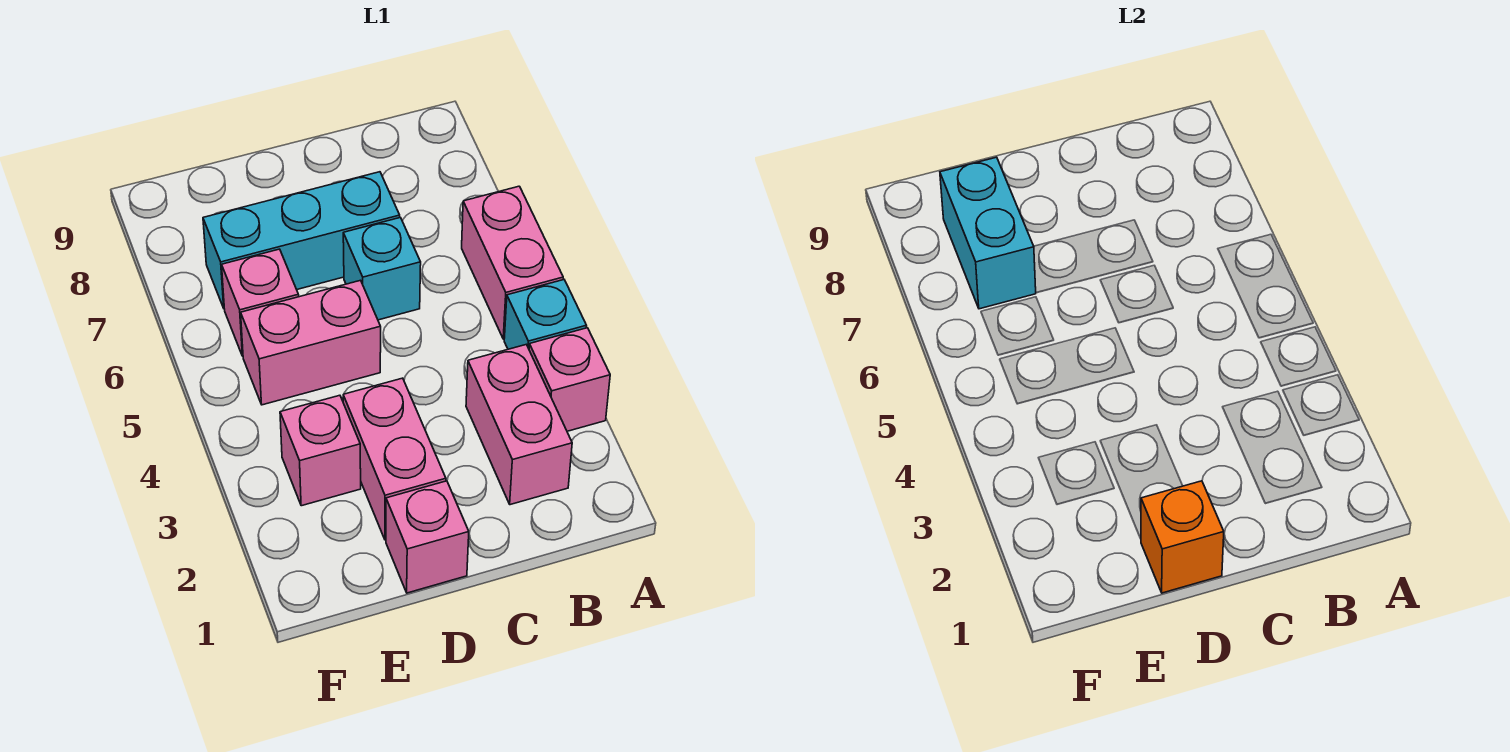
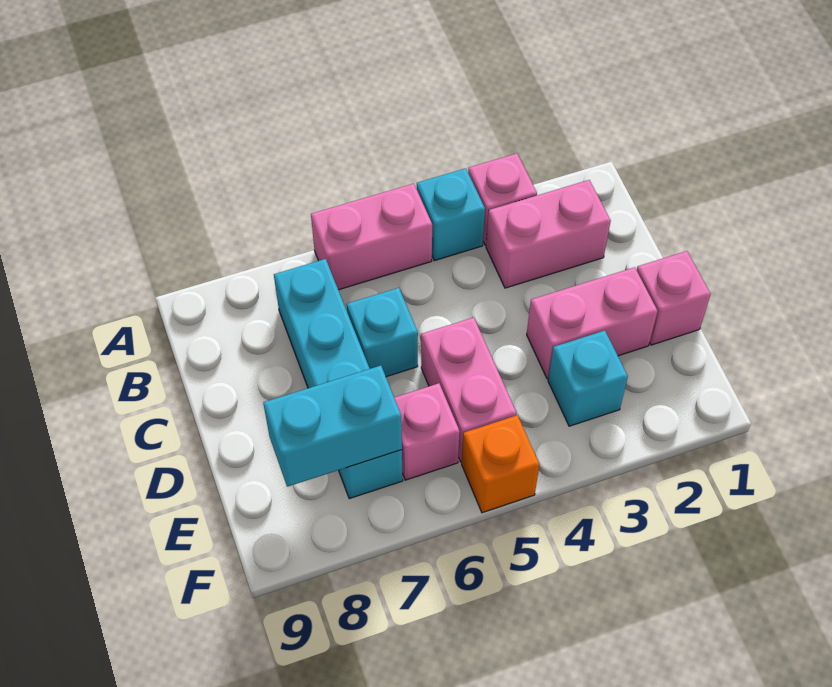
cyan 1x3 brick [203,172,400,308] -> cyan 1x4 brick [274,259,403,499]
orange 1x1 brick [1141,481,1224,593] -> orange 1x1 brick moved to [462,415,539,513]
pink 1x1 brick [280,395,361,506] -> cyan 1x1 brick [548,331,628,426]

